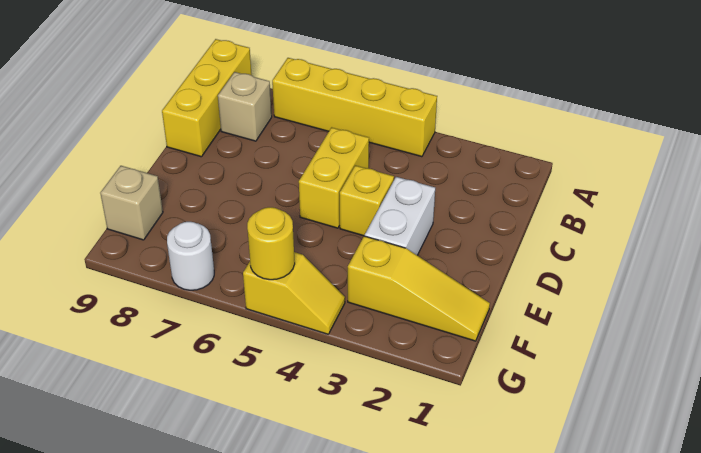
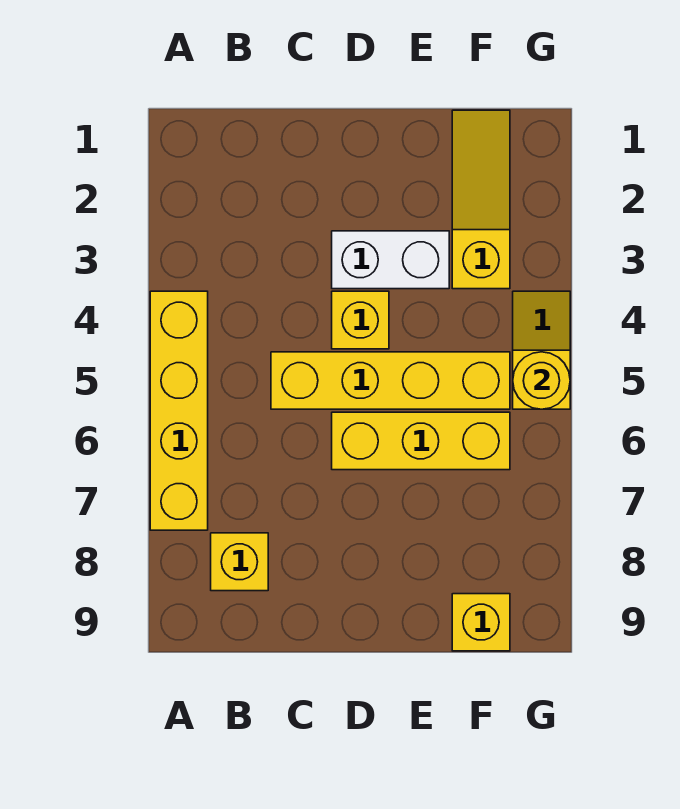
yellow 1x3 brick [162,39,252,157] -> yellow 1x3 brick moved to [332,412,510,470]
tan 1x1 brick [218,72,272,141] -> yellow 1x1 brick [211,533,268,591]
yellow 1x2 brick [299,127,369,228] -> yellow 1x4 brick [271,352,510,409]
tan 1x1 brick [100,166,163,240] -> yellow 1x1 brick [452,594,510,651]
white 1x1 round brick [167,222,214,290] -> none

